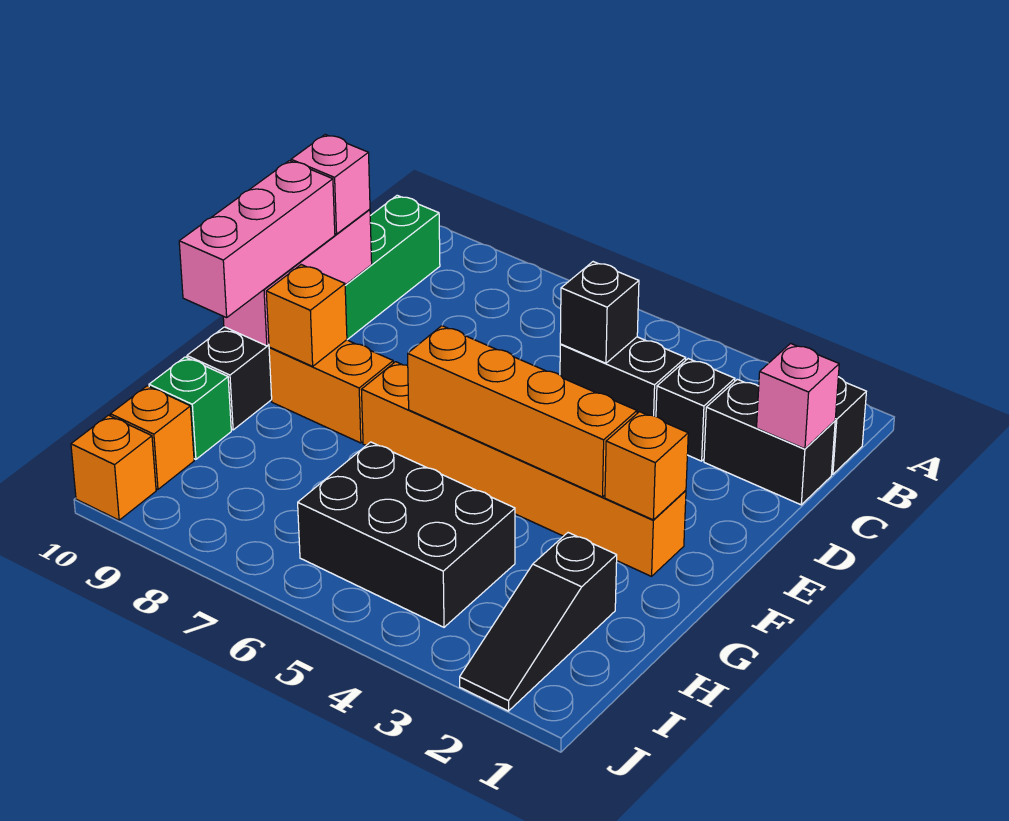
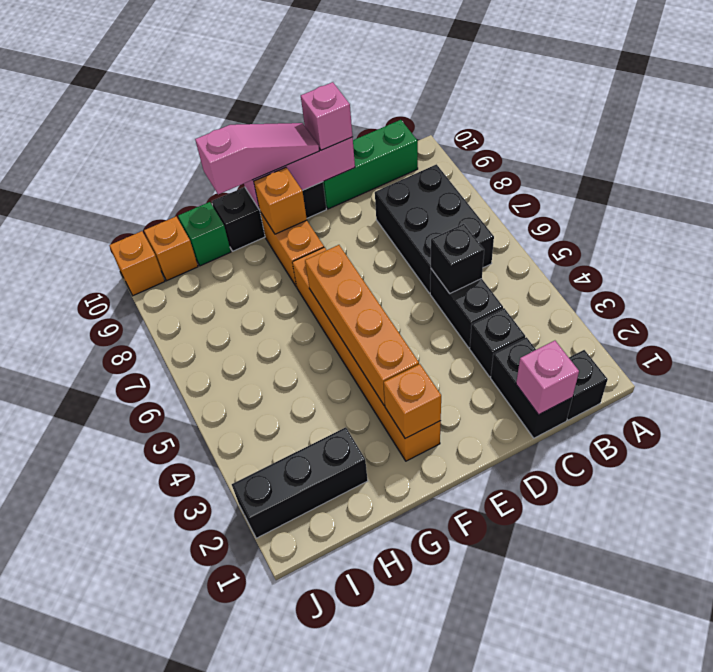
pink 1x3 brick [179,161,335,318] -> pink 1x3 slope [195,123,319,194]
black 1x3 slope [460,533,617,711] -> black 1x3 brick [232,427,368,538]
black 2x3 brick [298,442,515,627] -> black 2x3 brick moved to [375,164,494,293]

